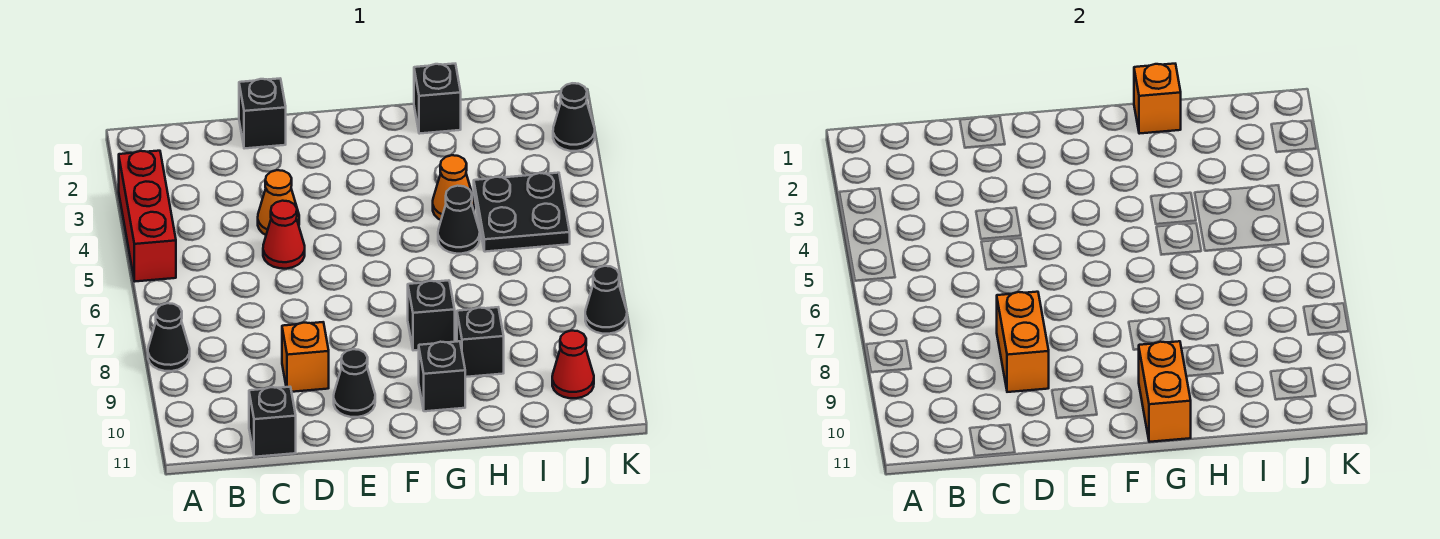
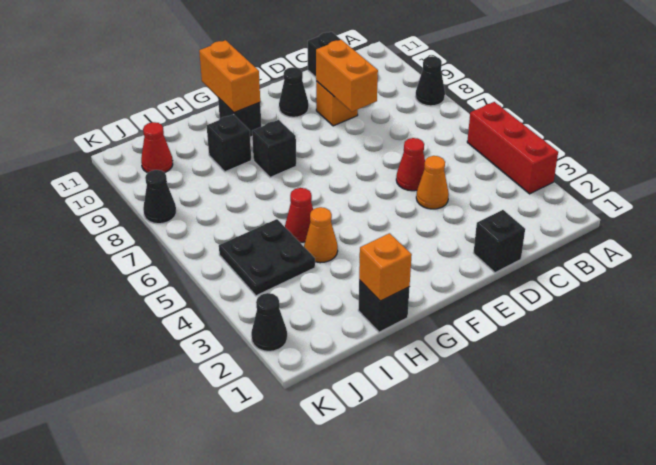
black 1x1 cone [438,186,480,254] -> red 1x1 cone [285,188,313,242]

